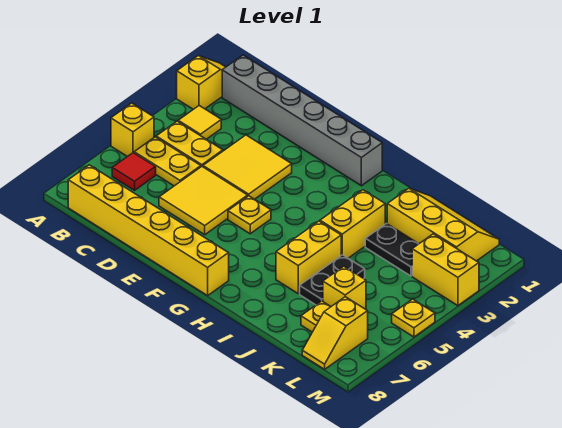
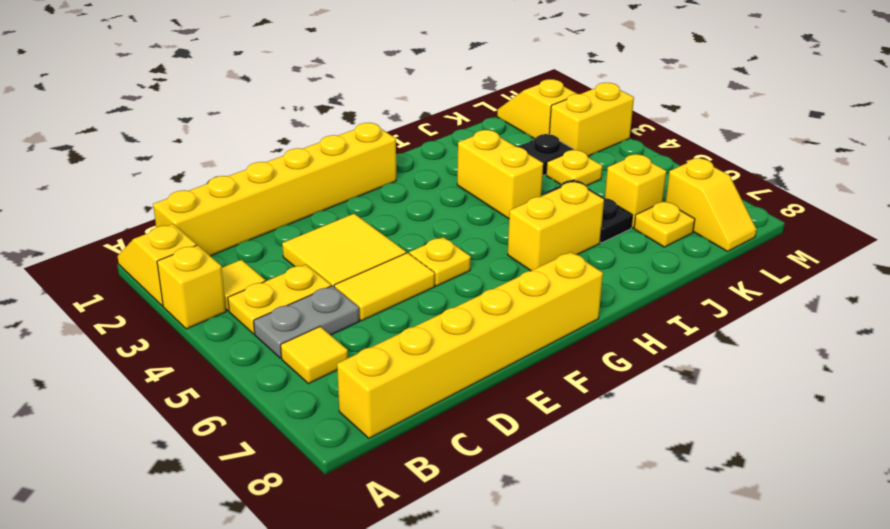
yellow 1x1 brick [111,103,154,157] -> yellow 1x1 brick moved to [157,245,226,329]
grey 1x6 brick [222,55,382,186] -> yellow 1x6 brick [153,123,396,256]
yellow 1x2 plate [134,137,201,186] -> grey 1x2 plate [254,286,359,358]
red 1x1 tile [112,153,156,190] -> yellow 1x1 tile [281,327,348,384]
yellow 2x2 tile [159,167,248,235] -> yellow 1x2 tile [334,253,435,321]
yellow 1x2 brick [276,221,341,294] -> yellow 1x2 brick turned to [508,182,604,271]
yellow 2x3 slope [387,189,499,261] -> yellow 1x2 slope [497,79,577,139]
yellow 1x1 plate [392,299,435,337] -> yellow 1x1 plate moved to [546,150,602,186]

